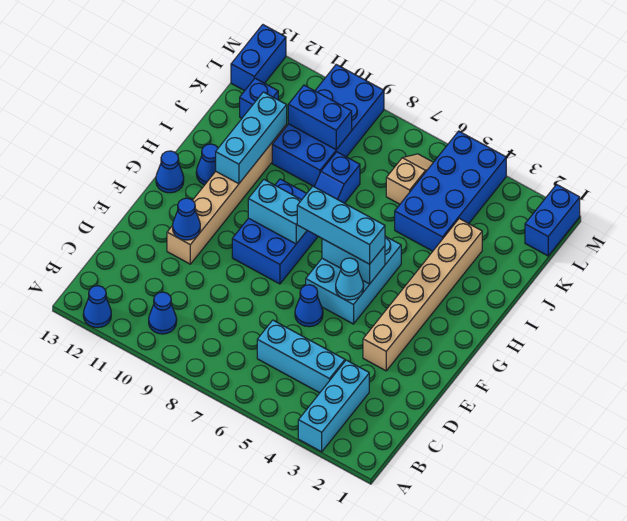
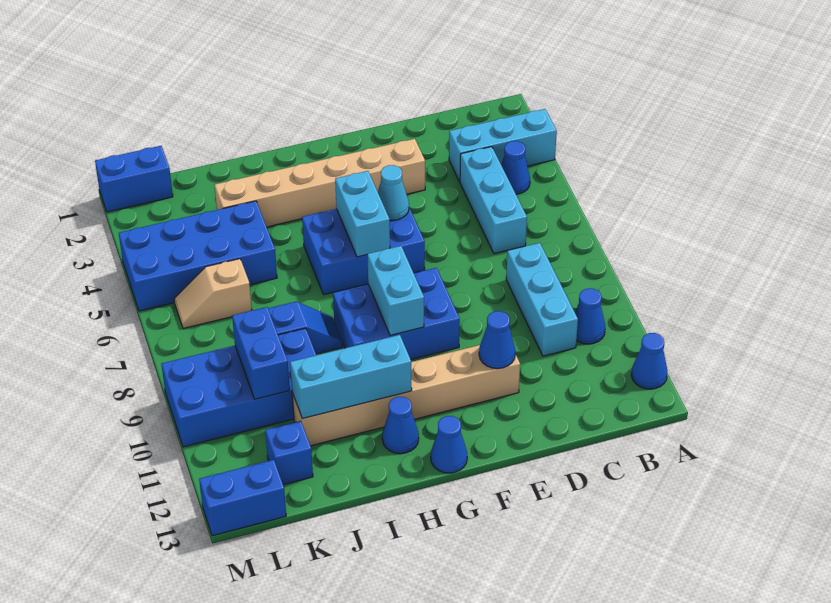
blue 1x1 cone [295,285,323,327] -> blue 1x1 cone moved to [501,141,530,194]
cyan 2x3 brick [306,236,401,324] -> blue 2x3 brick [302,207,425,295]
cyan 1x3 brick [297,186,385,264] -> cyan 1x3 brick moved to [506,243,578,356]

